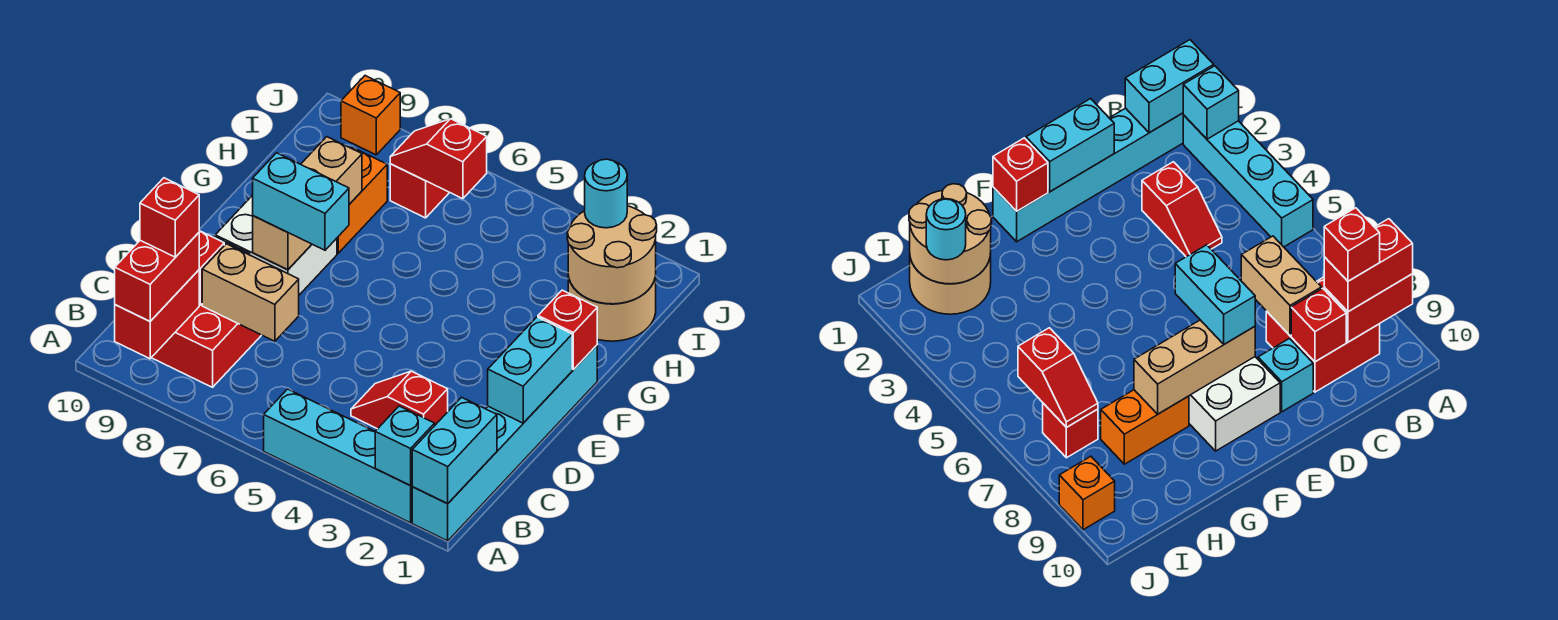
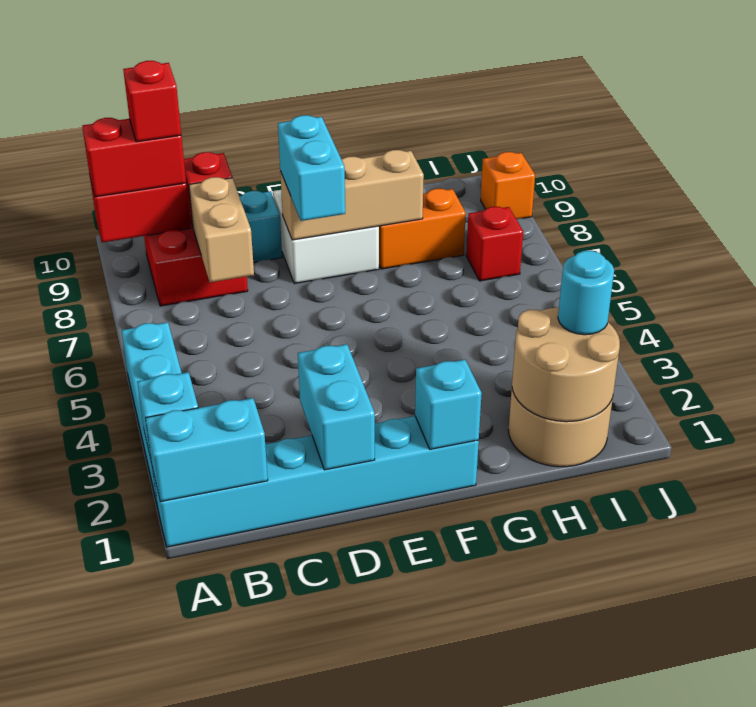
red 1x2 slope [351,371,448,429] -> none
cyan 1x2 brick [488,317,572,423] -> cyan 1x2 brick turned to [298,344,375,470]
red 1x1 brick [538,290,597,370] -> cyan 1x1 brick [415,360,482,449]
red 1x2 slope [390,119,487,199] -> none

